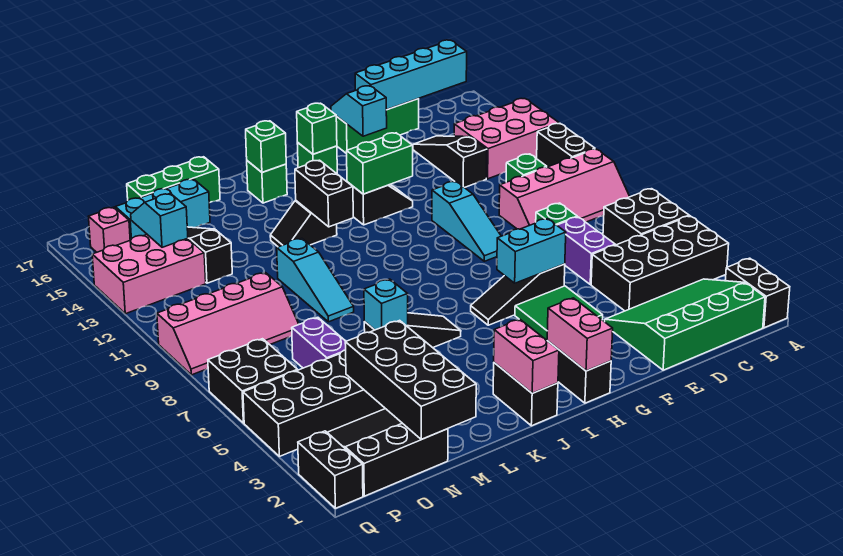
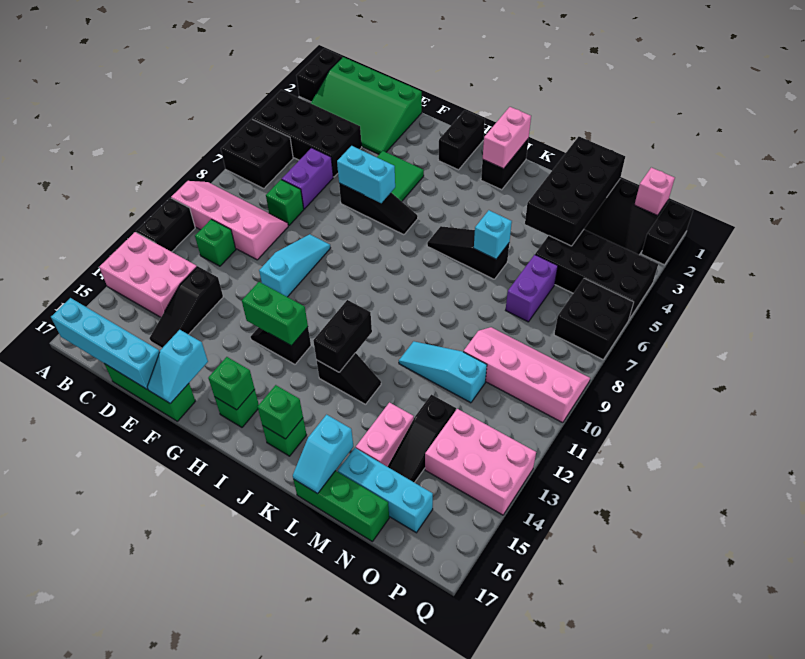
pink 1x2 brick [547,298,613,371] -> pink 1x2 brick moved to [356,403,414,467]
cyan 1x3 slope [277,238,354,322] -> cyan 1x3 slope turned to [399,341,487,403]
cyan 1x2 slope [131,193,188,247] -> cyan 1x2 slope moved to [293,415,353,494]
pink 1x1 brick [89,207,130,252] -> pink 1x1 brick moved to [635,167,675,216]

